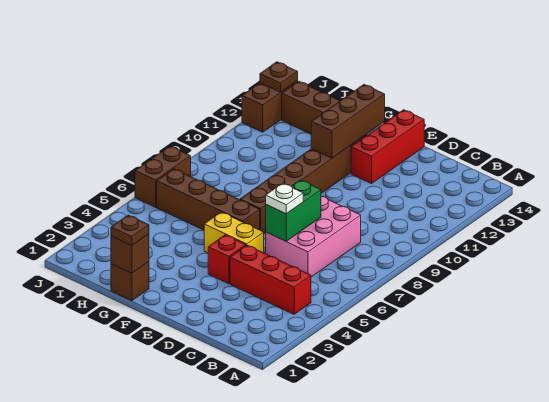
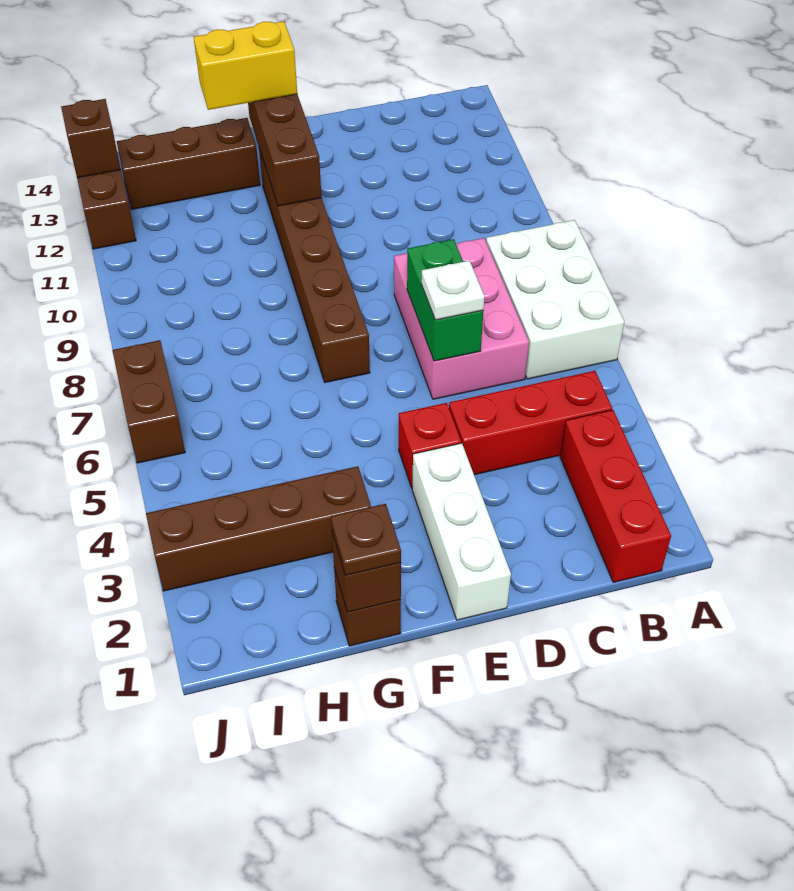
none -> white 2x3 brick [486,220,624,379]
none -> white 1x3 brick [412,443,511,620]
yellow 1x2 brick [204,212,264,253] -> yellow 1x2 brick moved to [194,21,297,110]
red 1x3 brick [351,110,424,184] -> red 1x3 brick moved to [560,410,671,582]
brown 1x4 brick [157,169,260,230] -> brown 1x4 brick moved to [146,466,371,591]
brown 1x1 plate [260,62,298,92] -> brown 1x1 brick [61,99,121,178]

